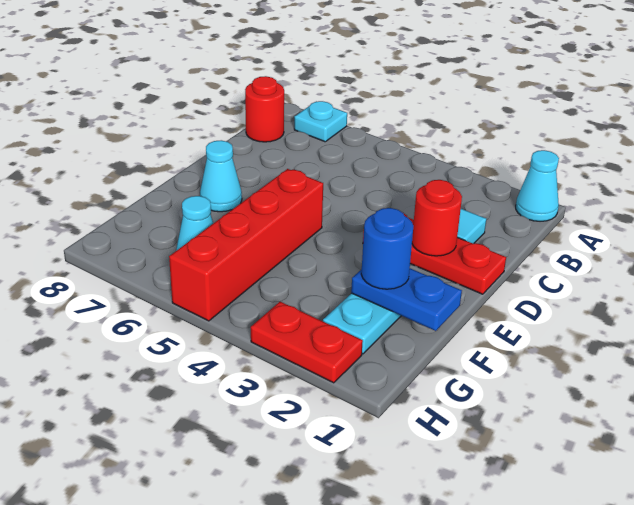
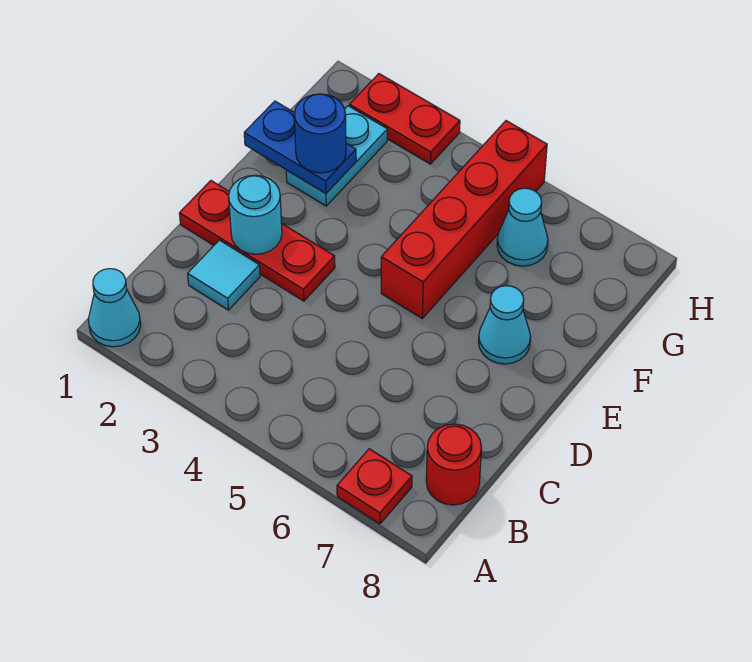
cyan 1x1 plate [294,101,347,142] -> red 1x1 plate [337,449,412,524]
red 1x1 round brick [412,180,462,256] -> cyan 1x1 round brick [229,175,282,254]

